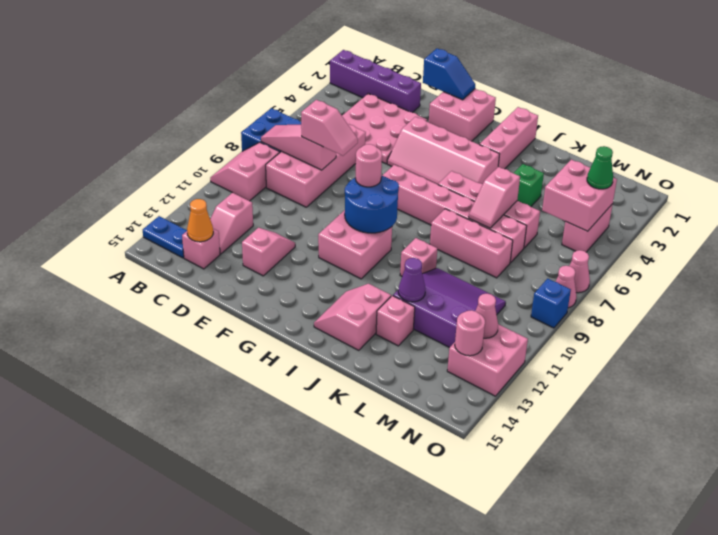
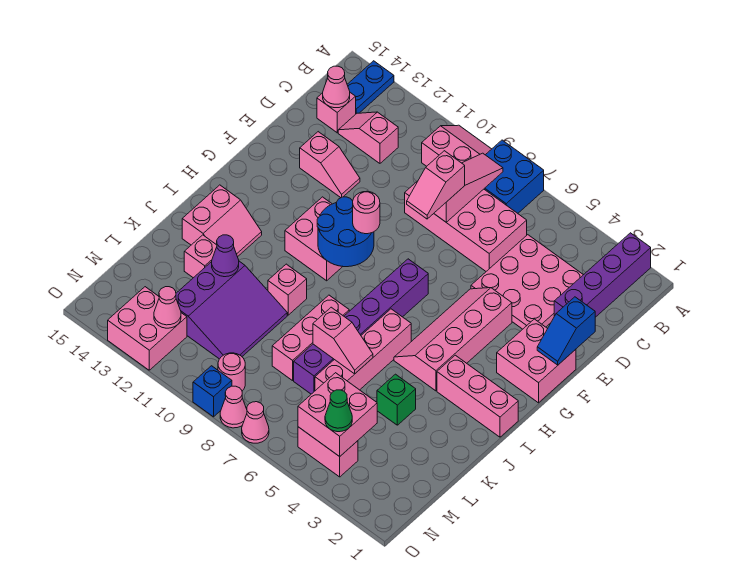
orange 1x1 cone [187,199,213,242] -> pink 1x1 cone [323,66,350,108]
pink 1x6 brick [382,165,527,263] -> purple 1x6 brick [294,259,428,394]
pink 2x2 slope [314,284,391,350] -> pink 2x2 slope turned to [182,185,262,257]
pink 1x2 slope [469,167,520,228] -> pink 1x2 slope turned to [313,307,373,374]
pink 1x1 round brick [455,310,485,356] -> pink 1x1 round brick moved to [218,353,245,391]

